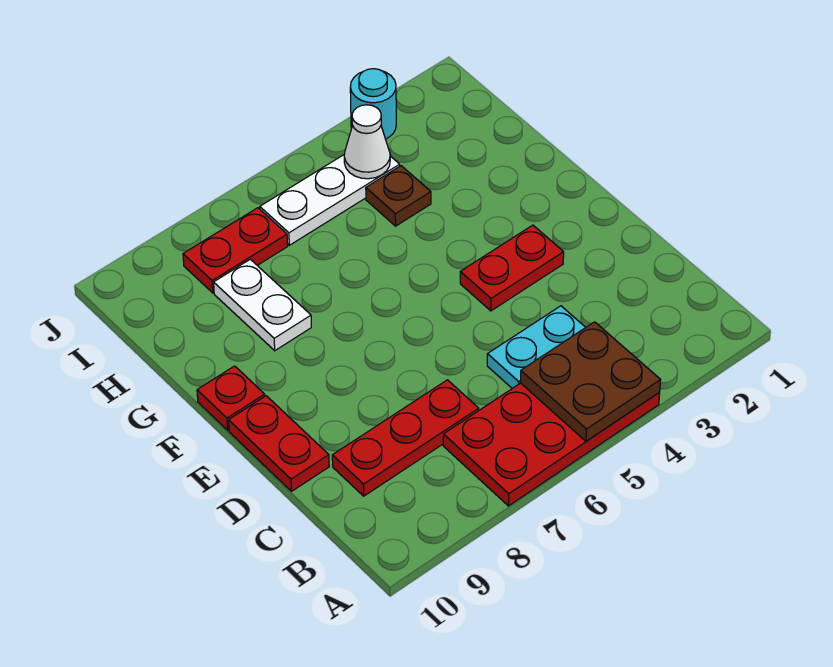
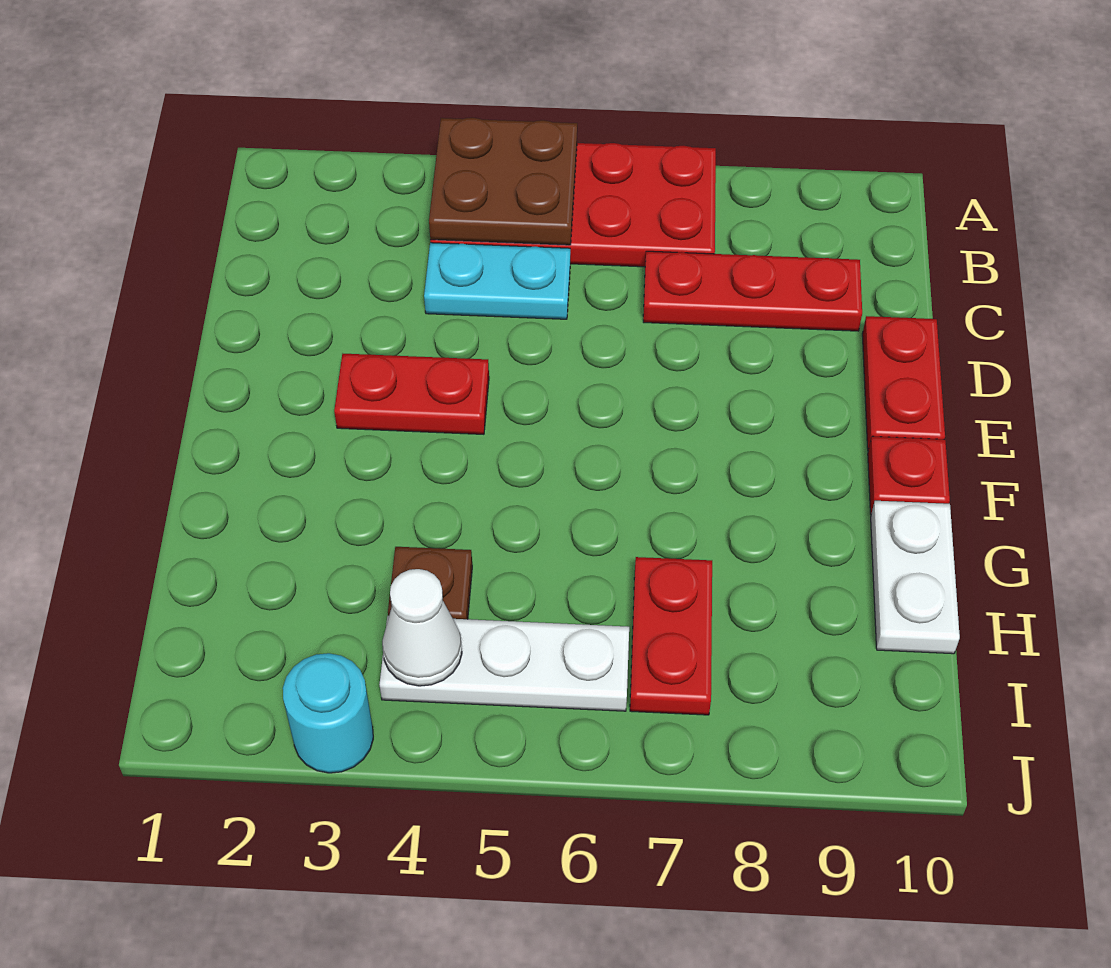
white 1x2 plate [214,259,311,351] -> white 1x2 plate moved to [871,501,960,654]
red 1x2 plate [183,208,288,293] -> red 1x2 plate turned to [630,557,712,715]

